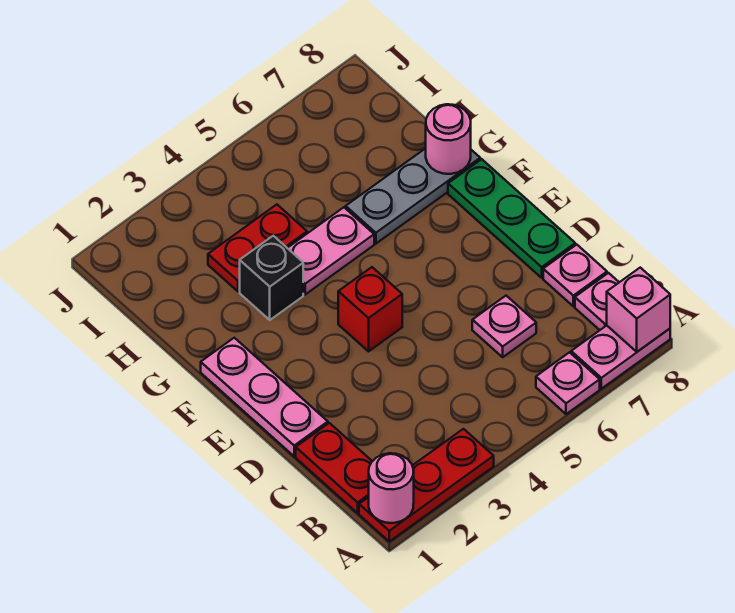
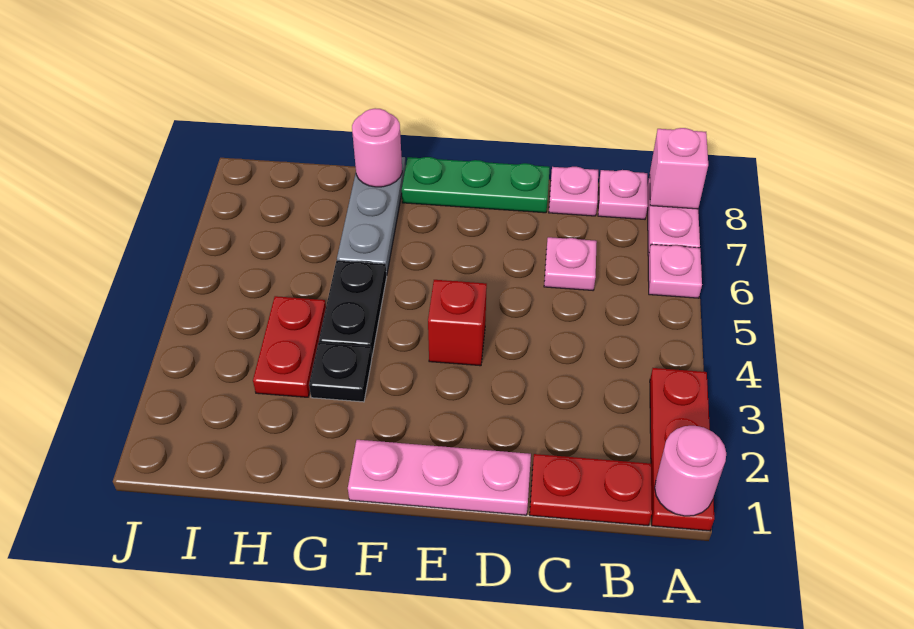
black 1x1 brick [240,236,303,320] -> black 1x1 plate [309,342,372,402]
pink 1x2 plate [288,207,374,295] -> black 1x2 plate [319,261,387,356]

